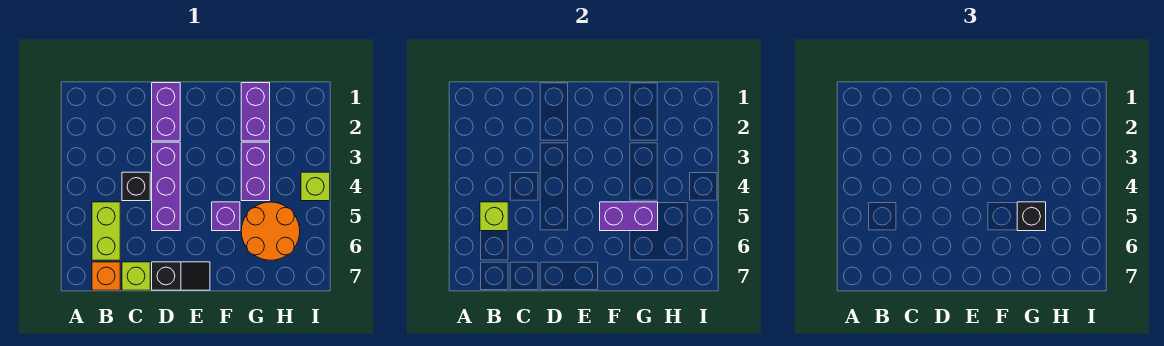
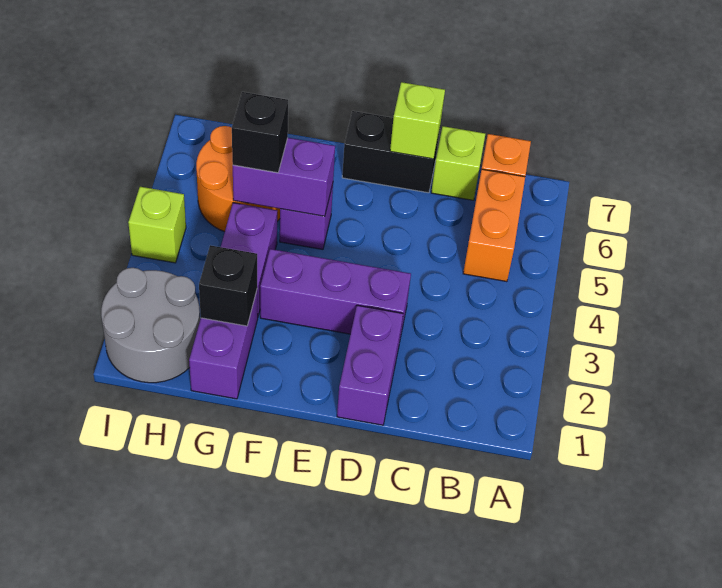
lime 1x2 brick [92,202,120,260] -> orange 1x2 brick [463,169,525,282]
lime 1x1 brick [480,202,508,231] -> lime 1x1 brick moved to [390,82,445,159]
black 1x1 brick [122,172,150,201] -> black 1x1 brick moved to [199,245,257,326]
purple 1x3 brick [152,142,180,231] -> purple 1x3 brick turned to [260,249,411,338]
black 1x2 slope [152,262,210,290] -> black 1x2 brick [342,111,440,193]
none -> grey 2x2 round brick [101,268,200,383]

